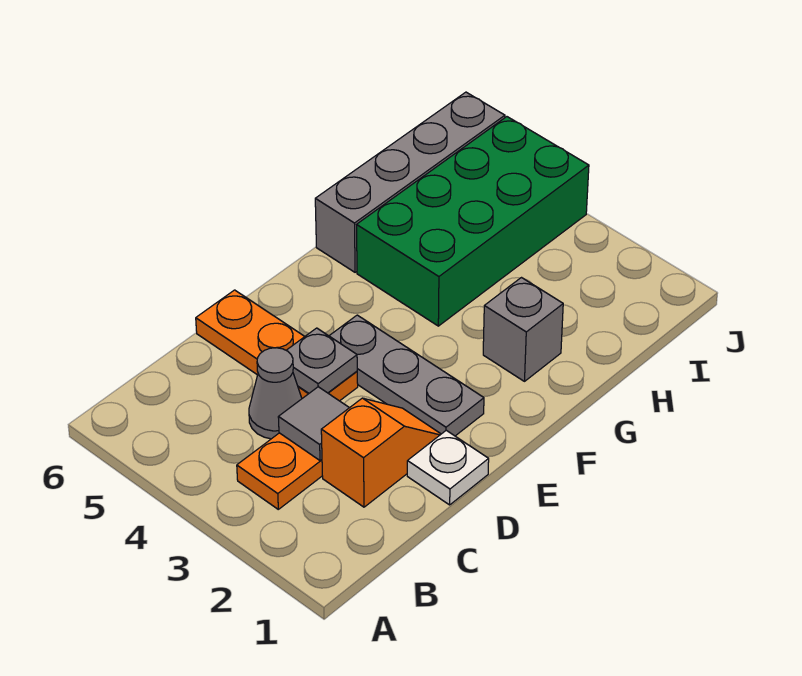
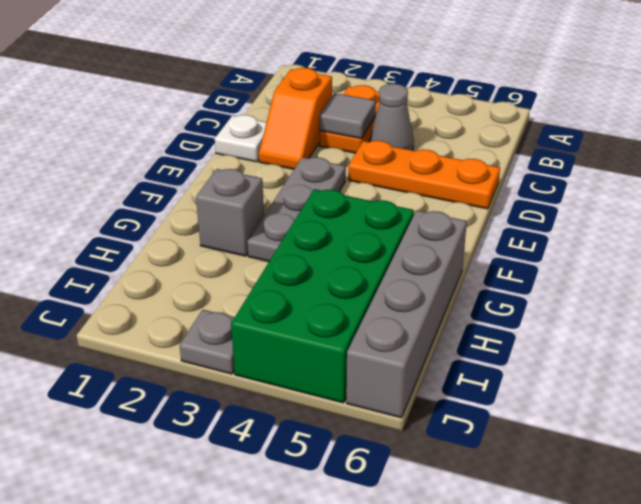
grey 1x1 plate [286,328,357,393] -> grey 1x1 plate moved to [180,310,235,374]
grey 1x3 plate [329,315,484,436] -> grey 1x3 plate turned to [247,157,346,262]

